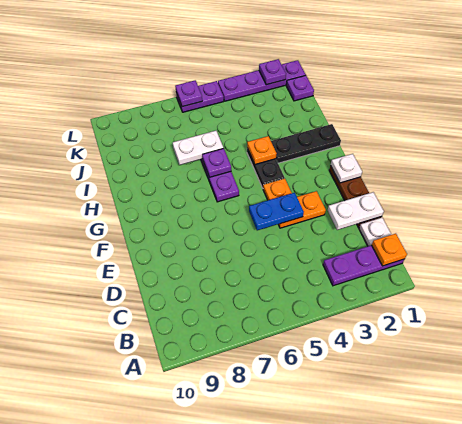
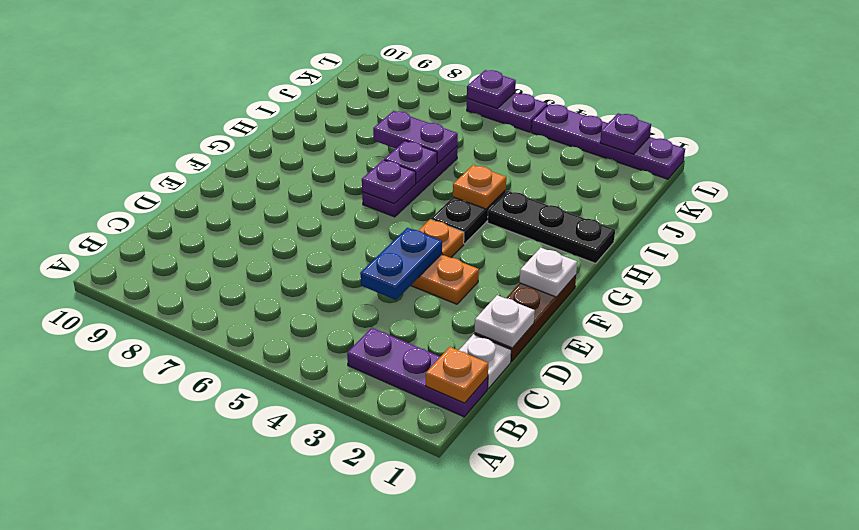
white 1x2 plate [328,192,384,230] -> white 1x1 plate [475,295,535,348]
blue 1x2 plate [249,193,304,230] -> blue 1x2 plate turned to [360,228,442,300]
white 1x2 plate [173,131,223,165] -> purple 1x2 plate [373,111,458,164]
purple 1x1 plate [286,75,314,101] -> purple 1x1 plate moved to [362,160,416,204]

